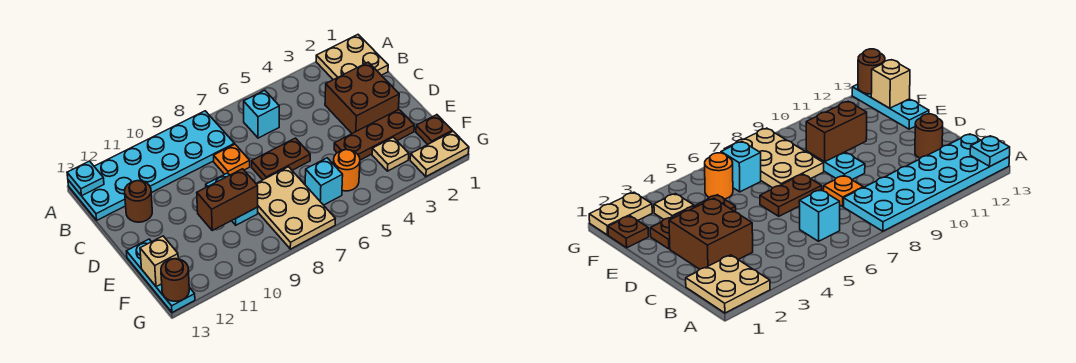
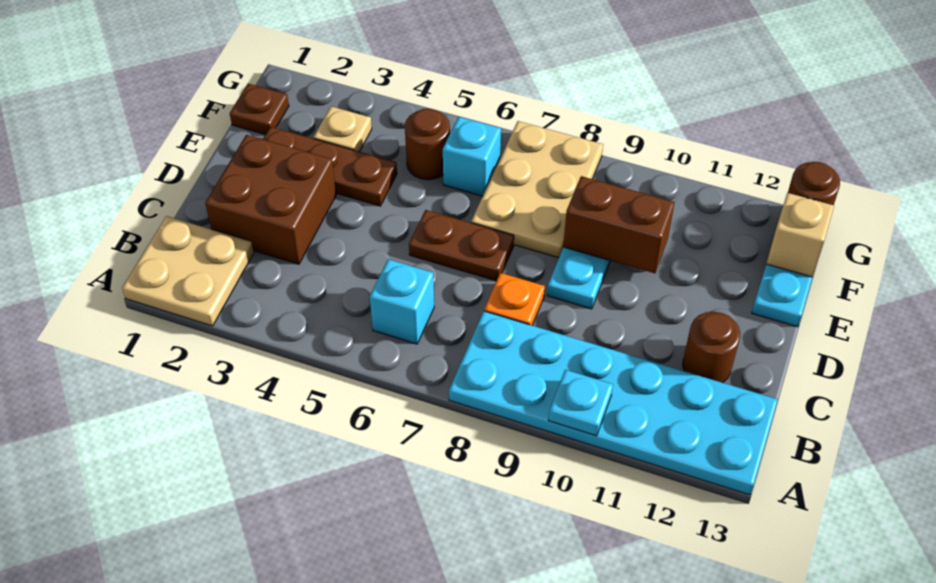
cyan 1x1 plate [67,161,104,196] -> cyan 1x1 plate moved to [548,370,613,436]
orange 1x1 round brick [333,150,360,191] -> brown 1x1 round brick [405,109,450,180]
tan 1x2 plate [410,131,469,177] -> none

